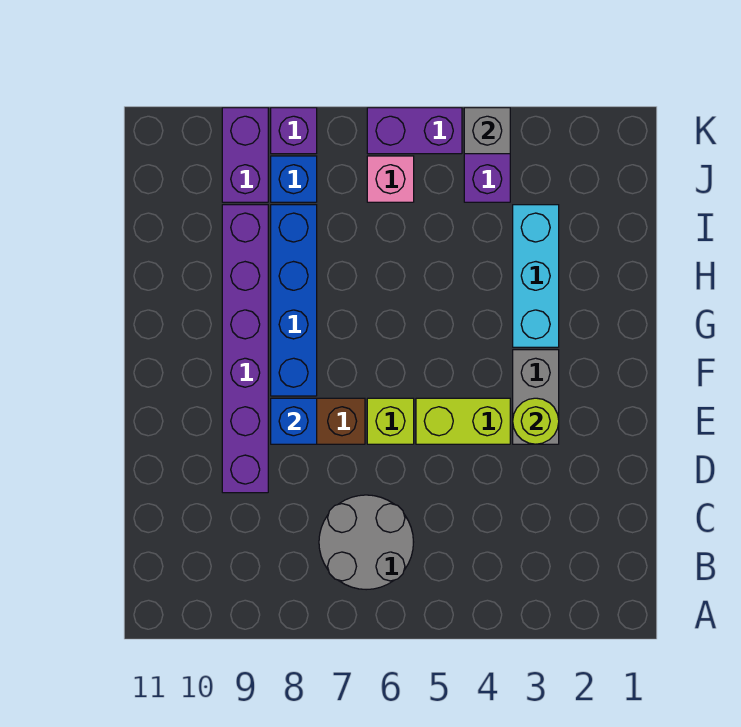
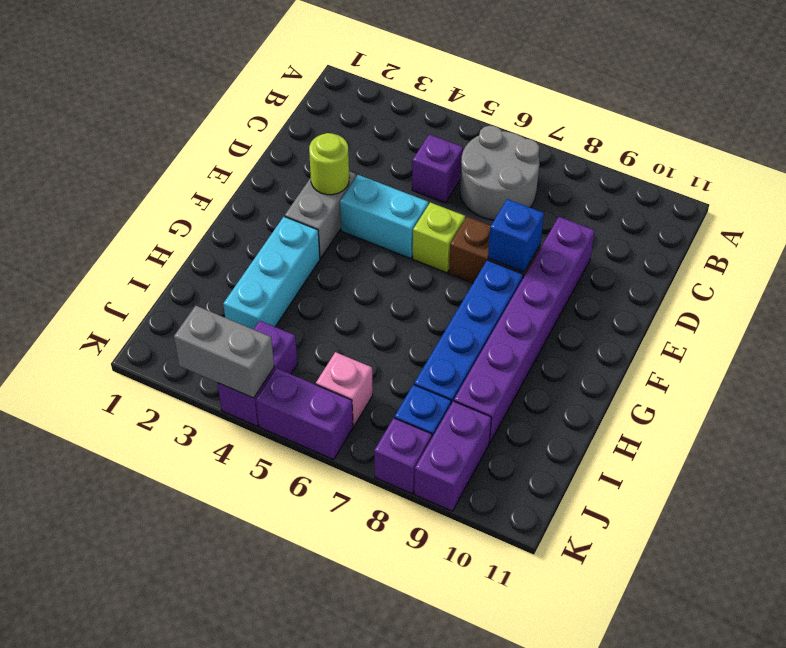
none -> purple 1x1 brick [412,134,463,203]
lime 1x2 brick [416,398,510,444] -> cyan 1x2 brick [340,175,428,258]
grey 1x1 brick [464,108,510,154] -> grey 1x2 brick [174,306,274,398]

